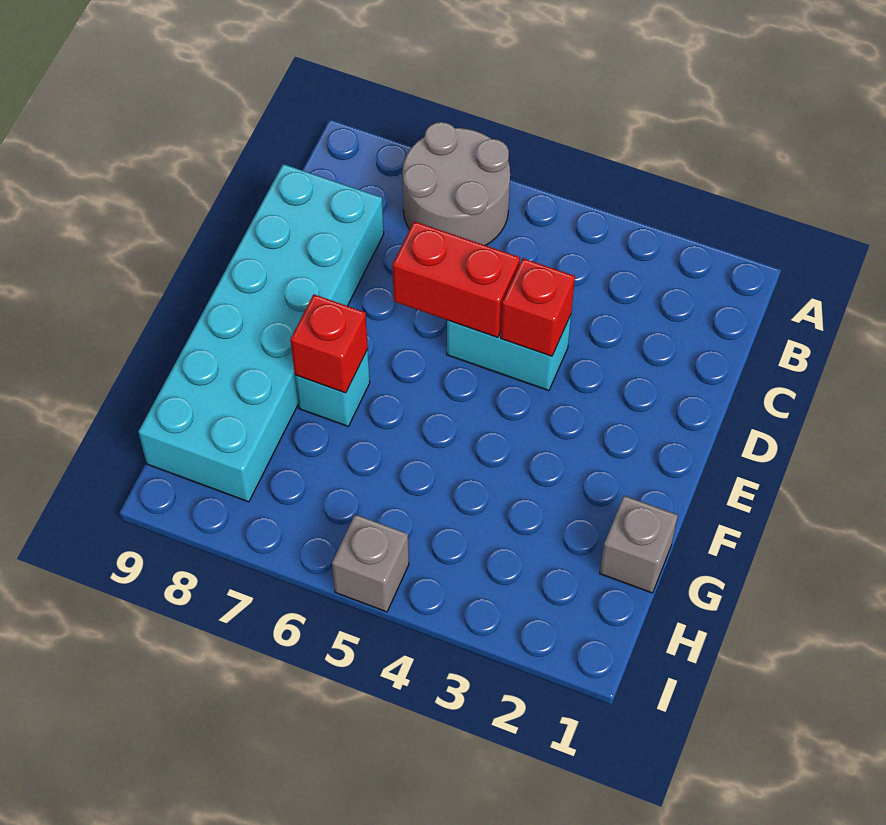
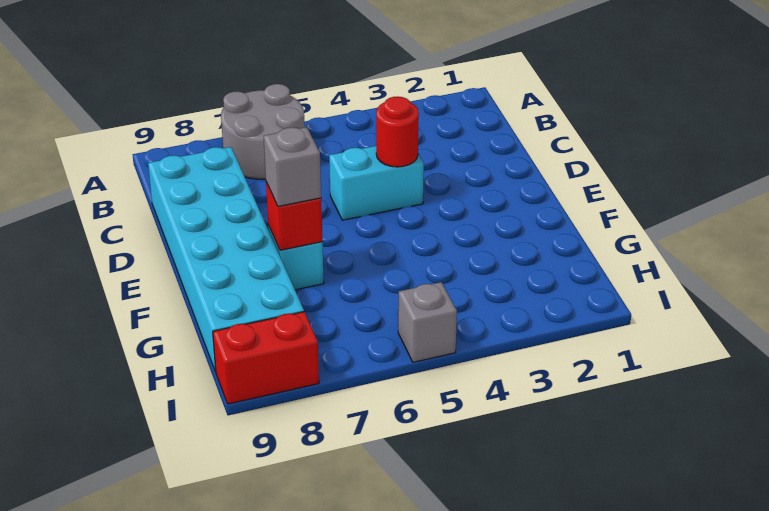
red 1x1 brick [501,258,575,356] -> red 1x1 round brick [376,96,419,167]
red 1x2 brick [392,221,520,337] -> red 1x2 brick moved to [213,312,319,404]
grey 1x1 brick [600,496,678,593] -> grey 1x1 brick moved to [264,127,321,206]

